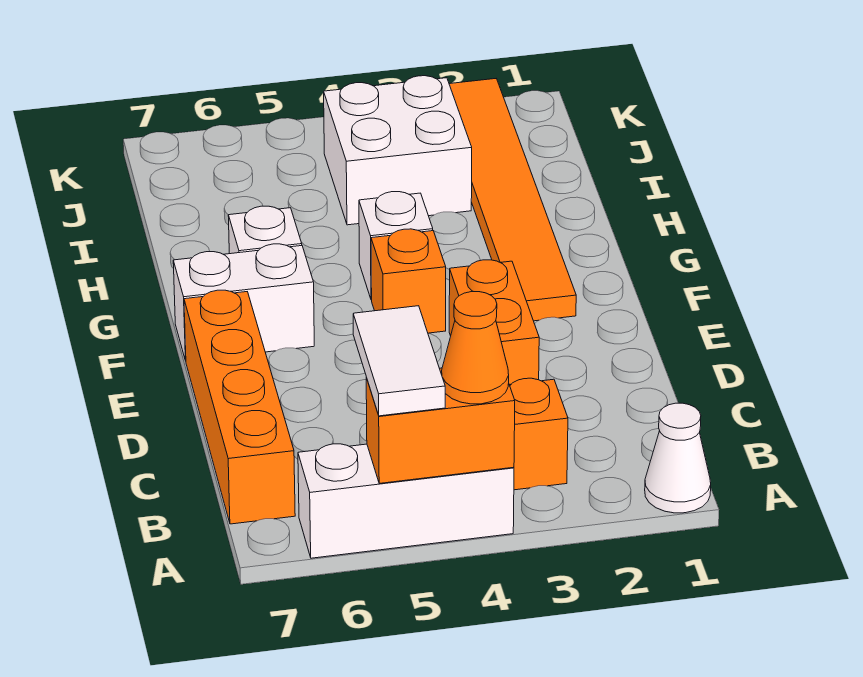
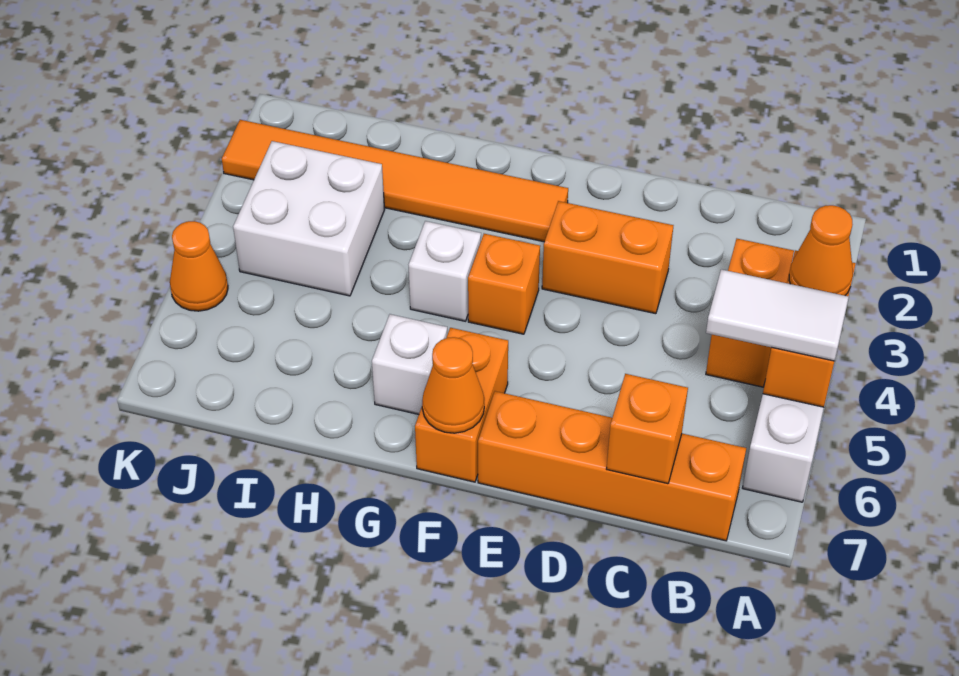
white 1x1 cone [645,403,711,513] -> none
none -> orange 1x1 brick [607,374,688,484]
white 1x2 brick [173,244,314,361] -> orange 1x2 brick [415,328,508,482]
none -> orange 1x1 cone [422,337,484,433]
none -> orange 1x1 cone [170,221,228,311]

